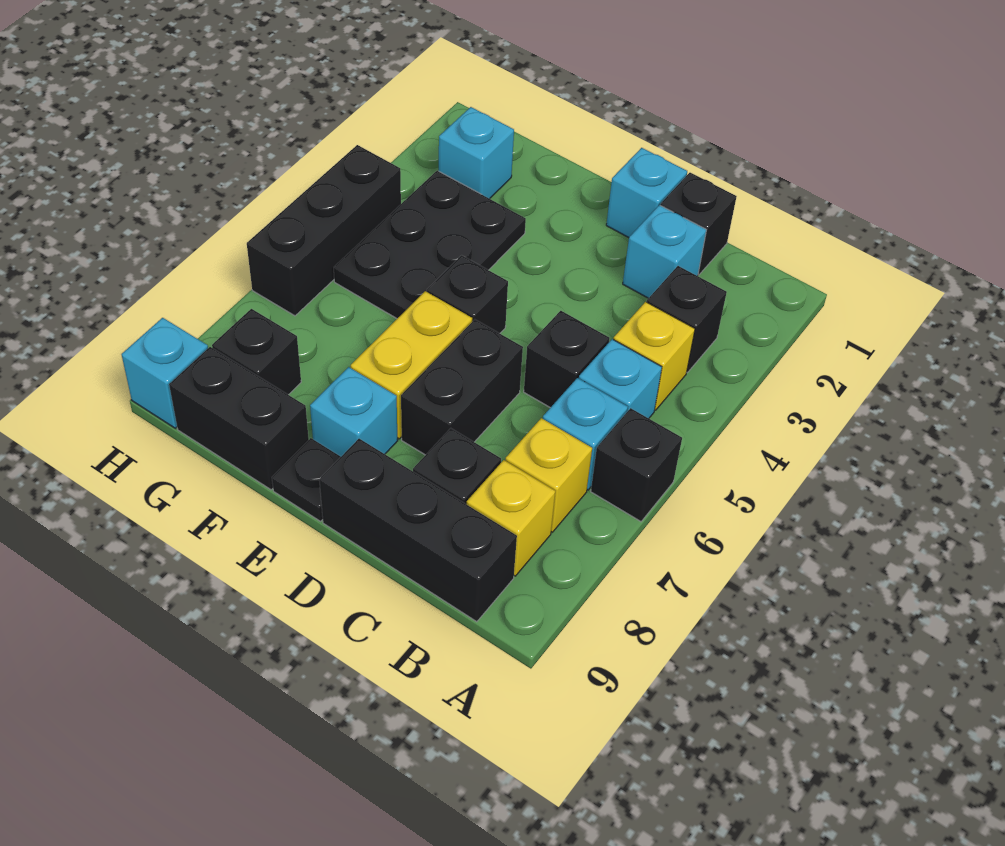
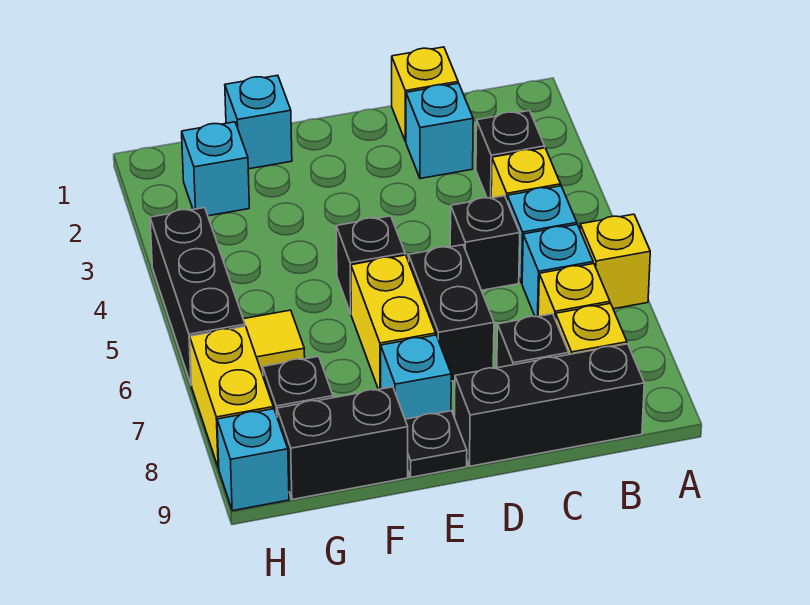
black 1x1 brick [591,408,682,521] -> yellow 1x1 brick [580,214,650,309]
black 1x1 brick [660,173,737,275] -> yellow 1x1 brick [392,47,458,141]
cyan 1x1 brick [606,148,687,237] -> cyan 1x1 brick moved to [225,75,292,169]
black 2x3 plate [334,171,526,318] -> none
none -> yellow 1x1 tile [243,310,305,373]
none -> yellow 1x2 brick [190,326,273,468]

